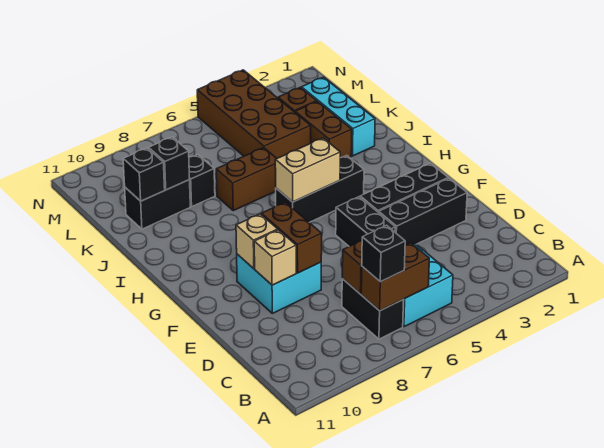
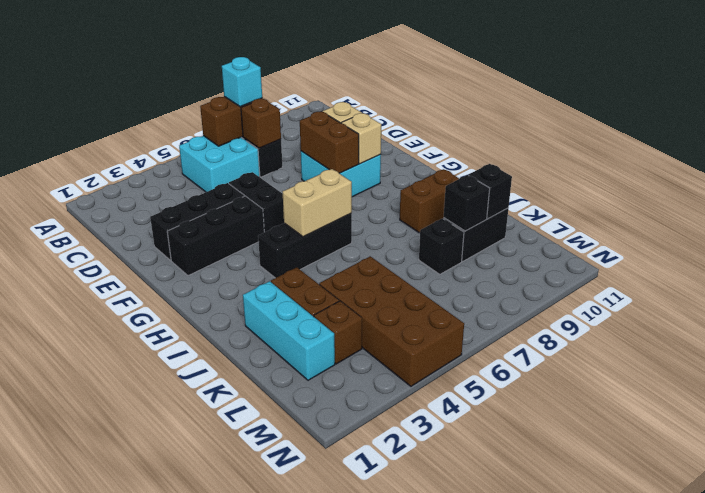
black 1x1 brick [362,225,405,282] -> cyan 1x1 brick [222,57,262,107]
brown 1x2 brick [216,148,277,211] -> brown 1x2 brick moved to [400,169,459,233]

